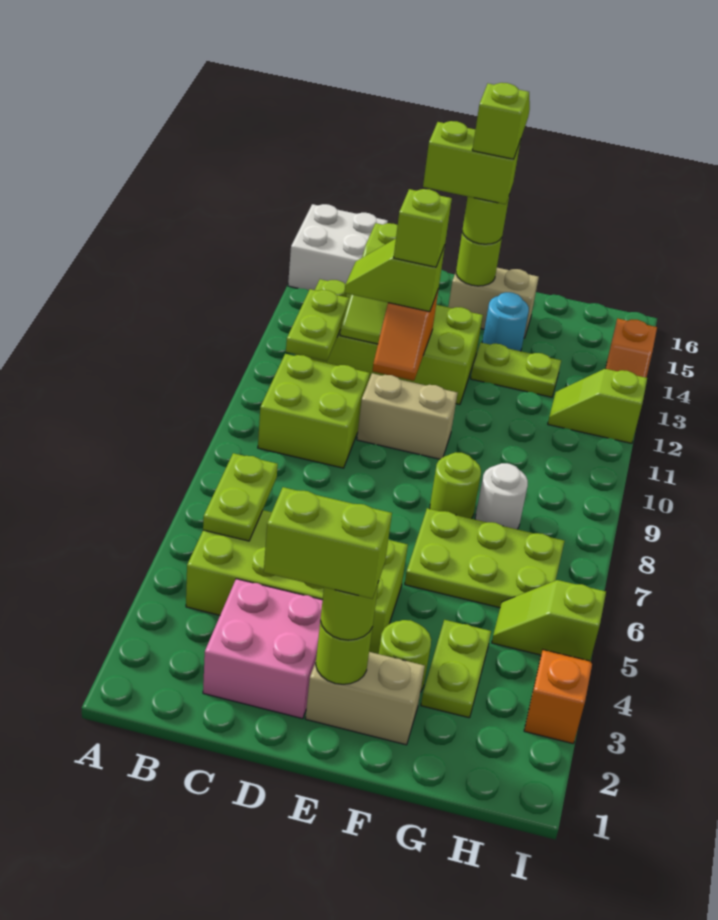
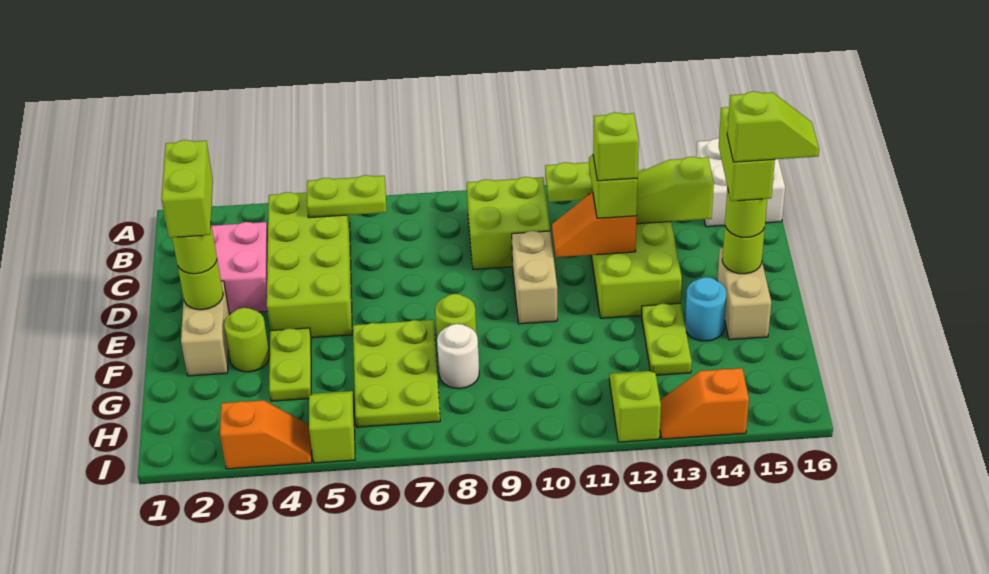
lime 1x2 plate [421,620,491,718] -> lime 1x2 plate turned to [269,328,311,401]

